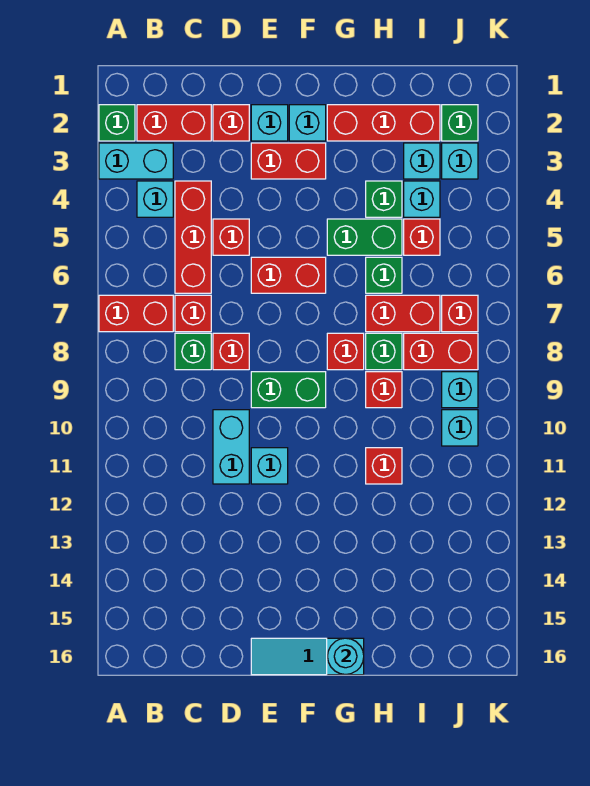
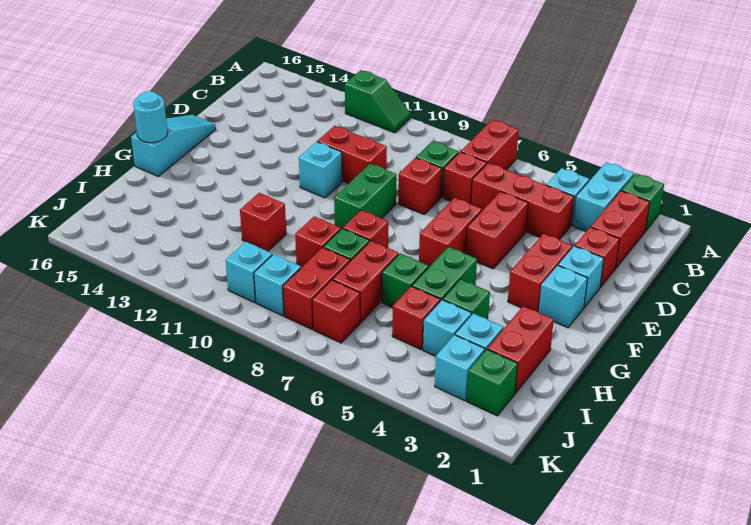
none -> green 1x2 slope [345,70,410,133]
red 1x1 brick [213,219,249,255] -> red 1x2 brick [466,192,528,269]
cyan 1x2 brick [213,410,249,484] -> red 1x2 brick [317,126,387,183]
red 1x3 brick [327,105,440,141] -> red 1x2 brick [487,306,554,393]

